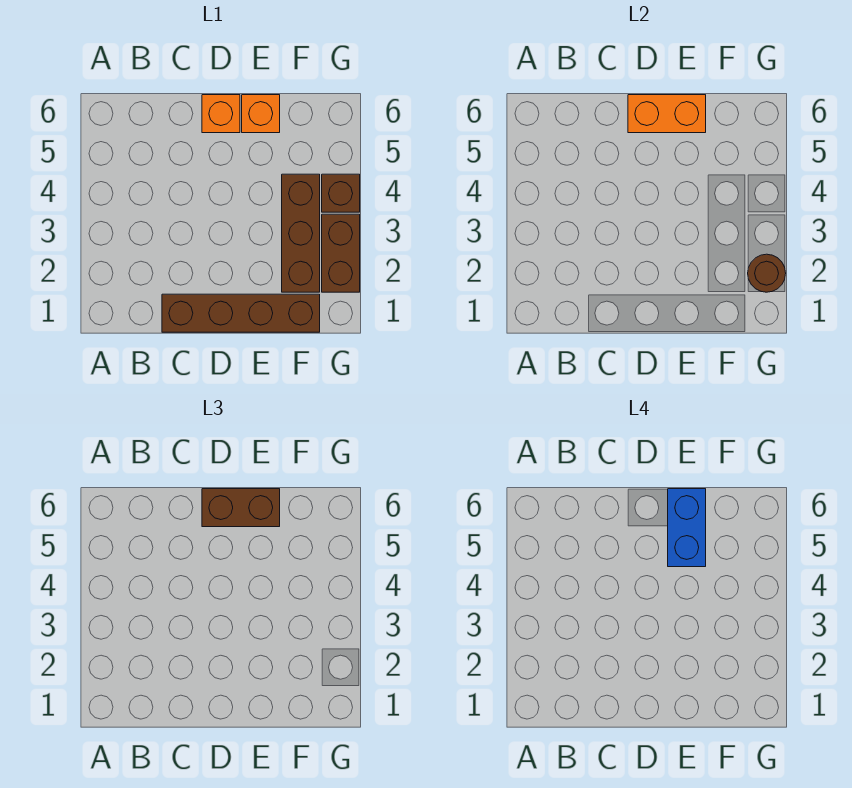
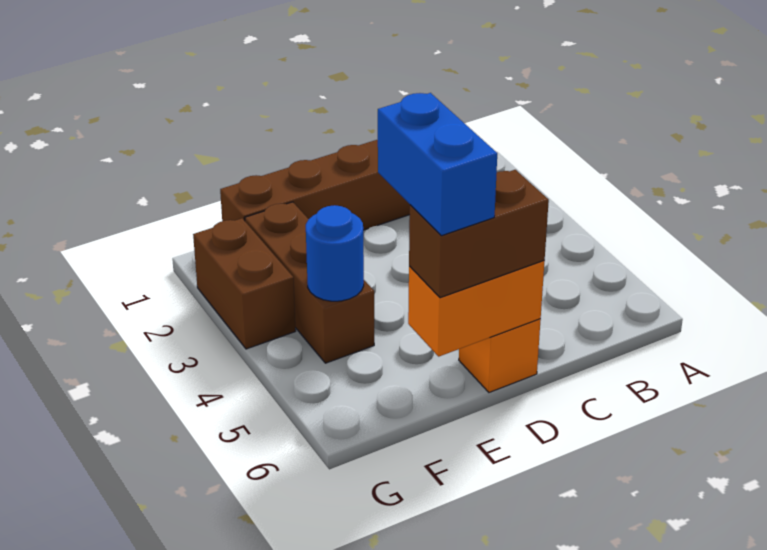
orange 1x1 brick [242,95,280,133] -> none
none -> blue 1x1 round brick [306,205,364,301]
brown 1x1 round brick [748,254,786,292] -> none
brown 1x1 brick [322,174,360,212] -> none

